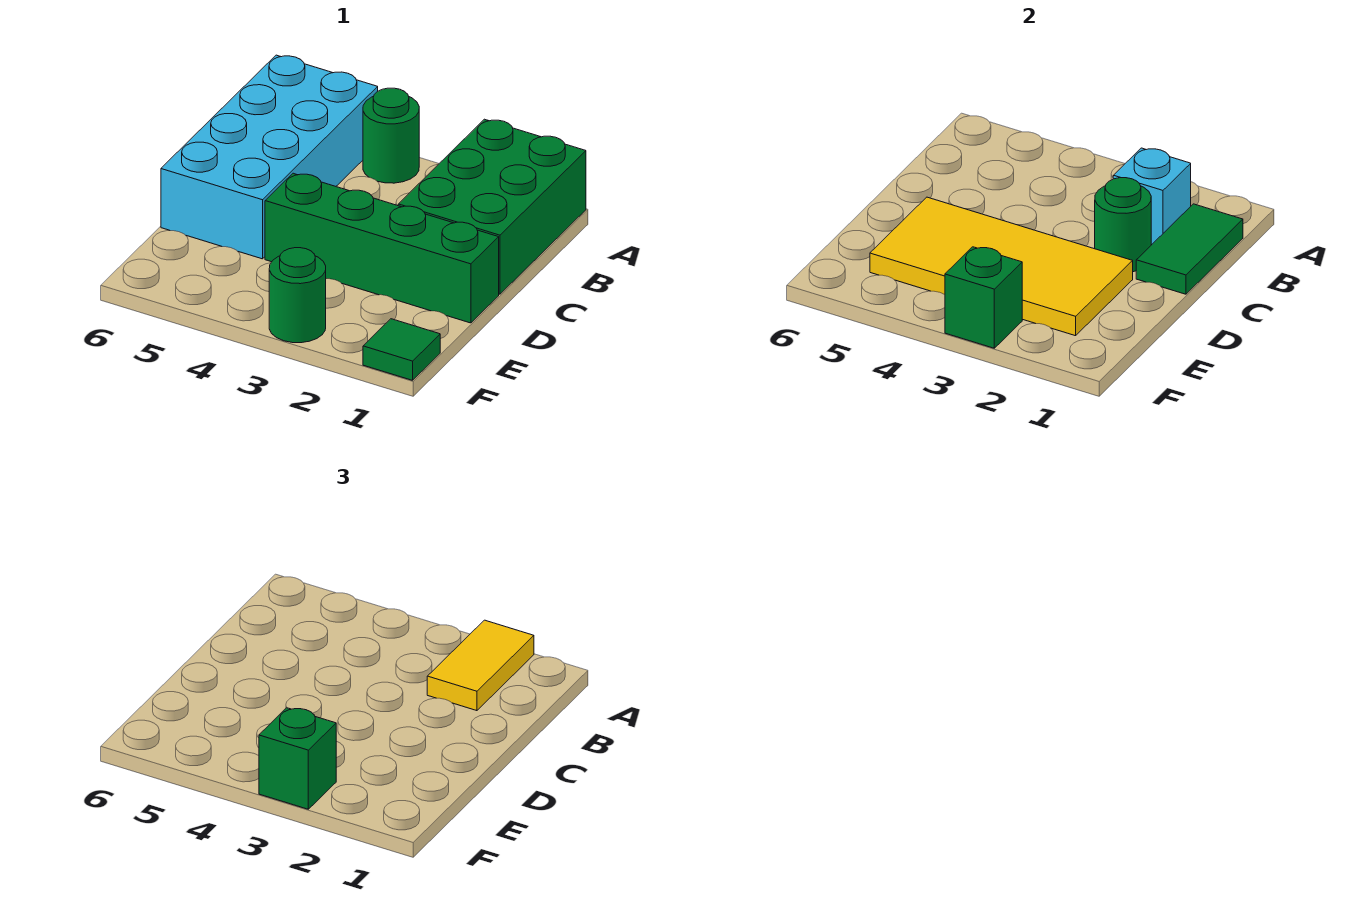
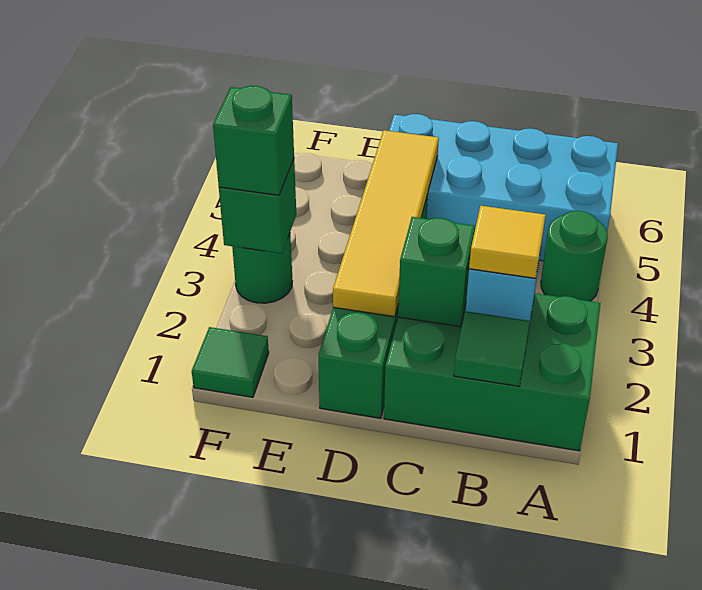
yellow 1x2 tile [427,620,534,711] -> yellow 1x1 tile [469,206,546,279]
green 1x2 tile [1136,204,1243,294] -> green 1x1 tile [454,311,530,386]
green 1x1 round brick [1095,178,1151,272] -> green 1x1 brick [398,217,475,327]
yellow 2x4 tile [870,197,1133,336] -> yellow 1x4 tile [333,130,439,317]

